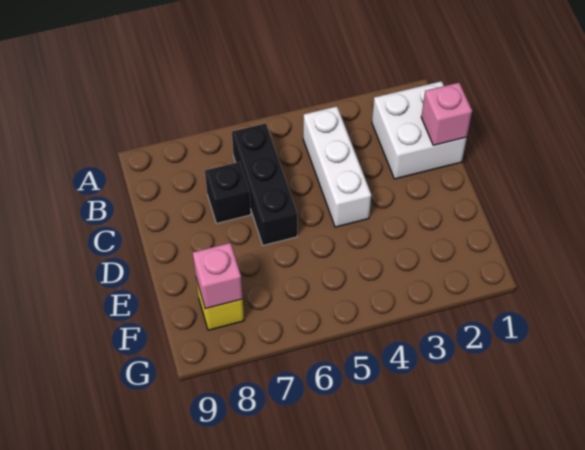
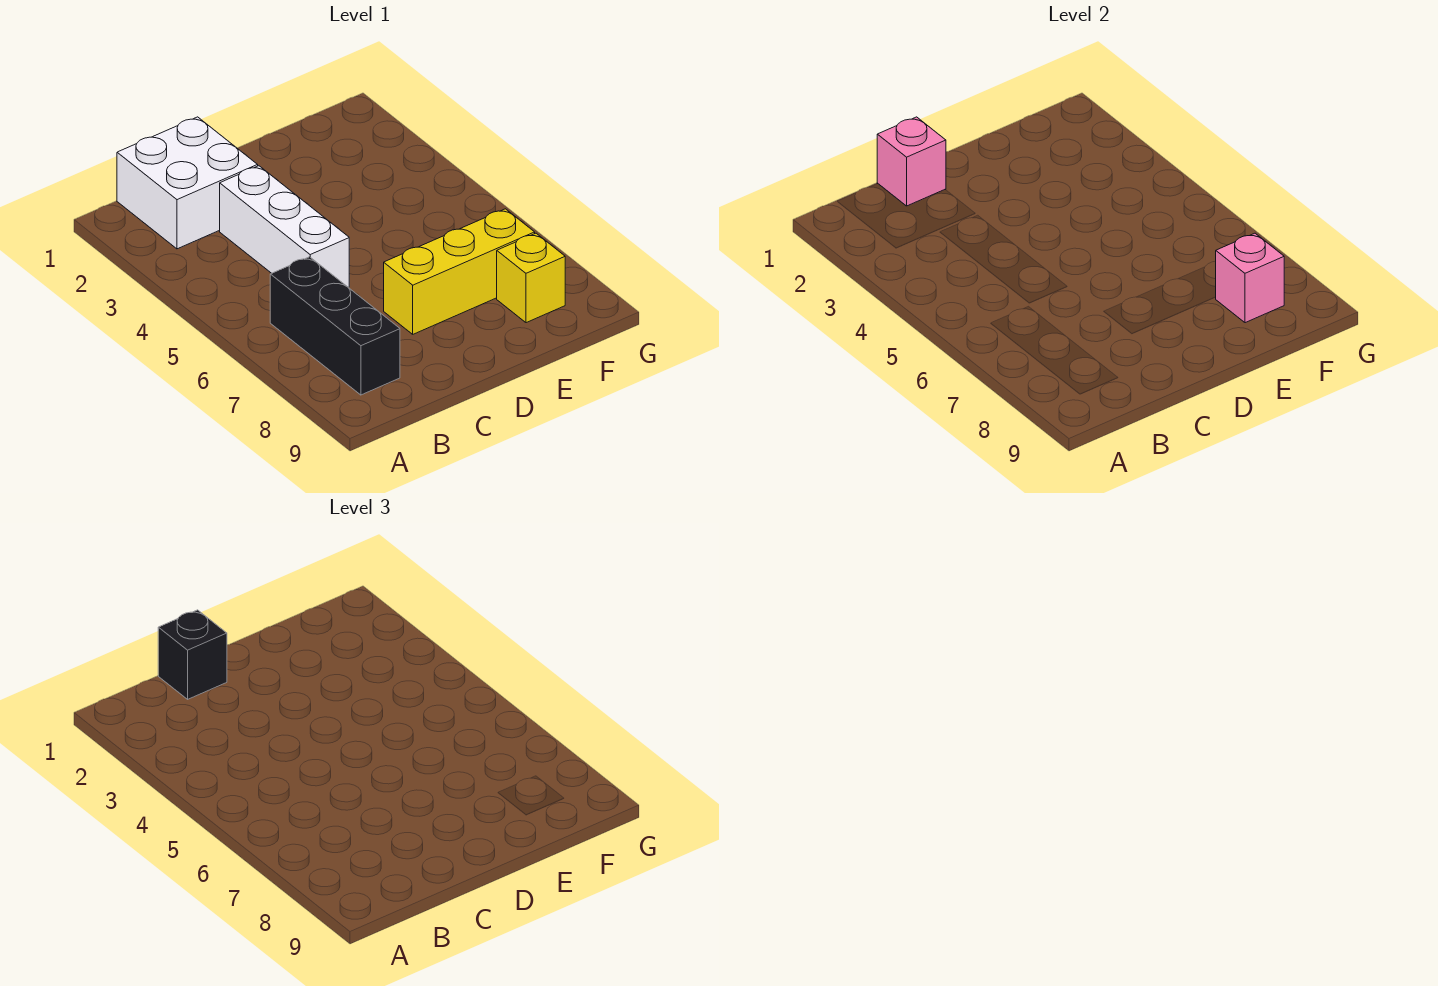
white 1x3 brick [303,106,371,227] -> white 1x3 brick turned to [220,166,349,287]
black 1x3 brick [232,123,297,245] -> black 1x3 brick turned to [270,257,400,395]
black 1x1 brick [205,162,251,223] -> black 1x1 brick moved to [158,610,227,699]
none -> yellow 1x3 brick [384,209,535,334]

